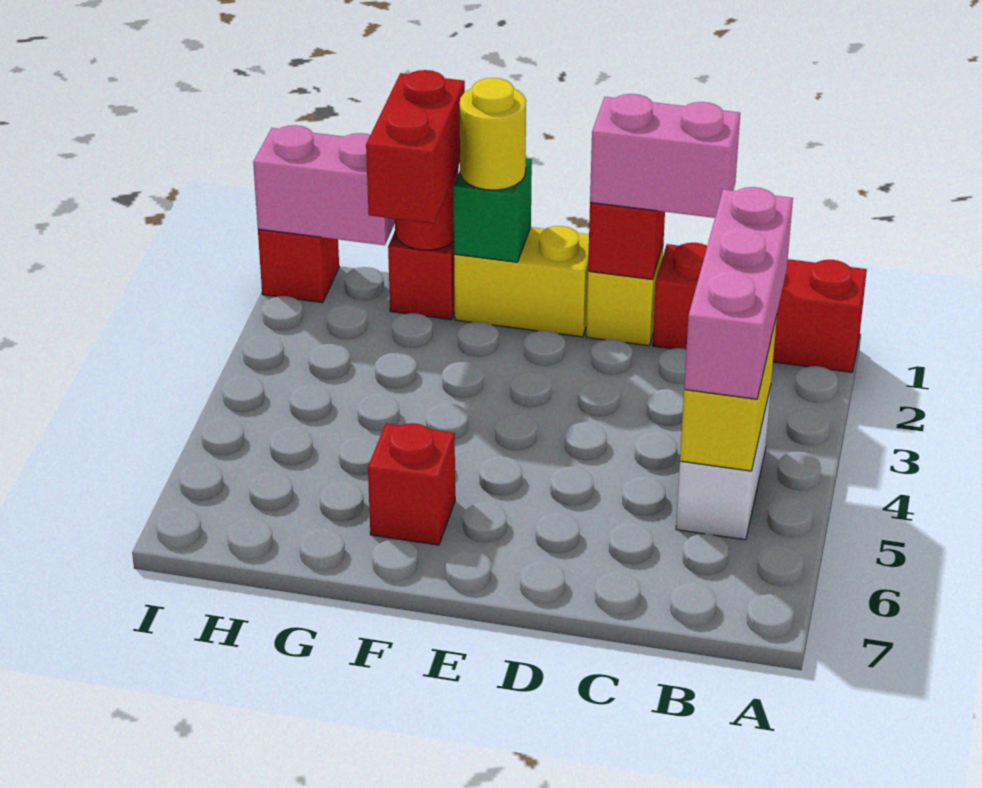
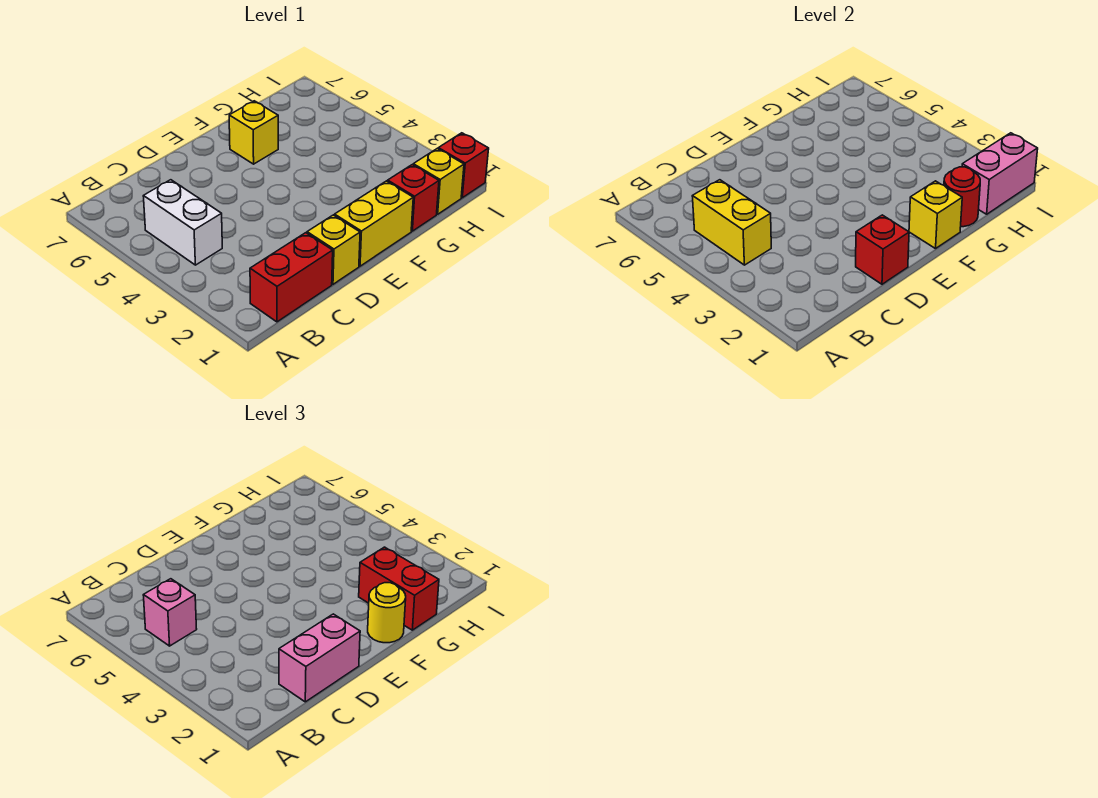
red 1x3 brick [653,243,867,372] -> red 1x2 brick [250,233,333,322]
pink 1x3 brick [684,187,793,399] -> pink 1x1 brick [143,579,197,646]
green 1x1 brick [453,158,532,262] -> yellow 1x1 brick [909,181,962,249]
red 1x1 brick [368,423,455,545] -> yellow 1x1 brick [229,101,278,164]
none -> yellow 1x1 brick [413,149,464,214]

